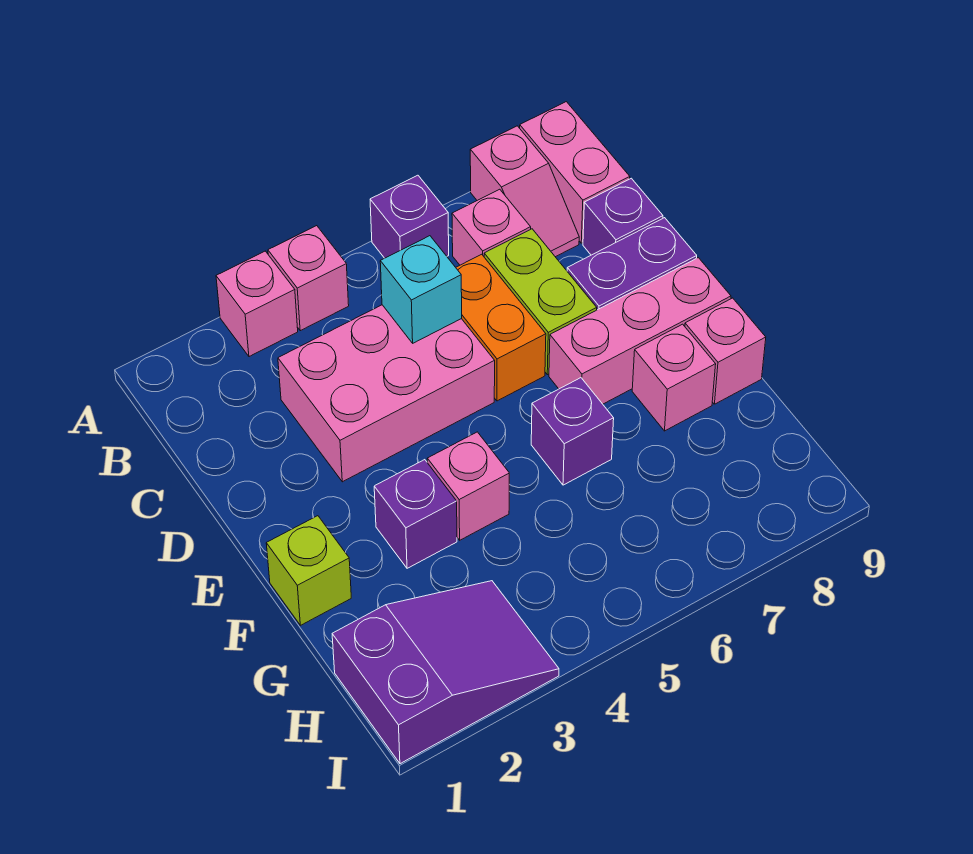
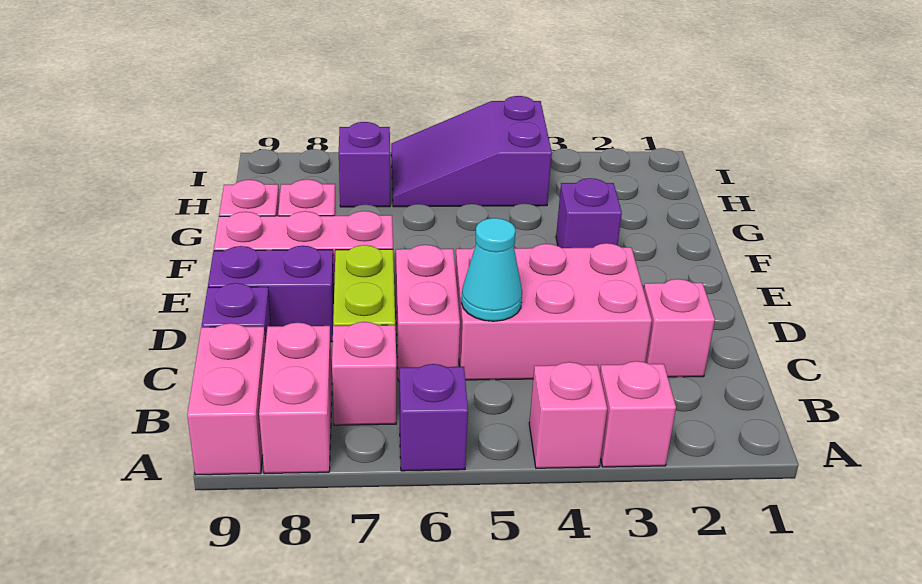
pink 1x2 slope [470,126,579,257] -> pink 1x2 brick [259,323,332,474]
cyan 1x1 brick [380,236,462,343] -> cyan 1x1 cone [461,218,522,321]
orange 1x2 brick [456,254,546,401] -> pink 1x2 brick [396,245,460,381]
lime 1x1 brick [266,516,351,625] -> none
pink 1x1 brick [427,432,509,540] -> pink 1x1 brick moved to [644,279,715,377]
purple 1x1 brick [531,378,614,485] -> purple 1x1 brick moved to [339,122,390,207]
purple 2x3 slope [332,581,559,764] -> purple 2x3 slope moved to [391,96,552,207]

